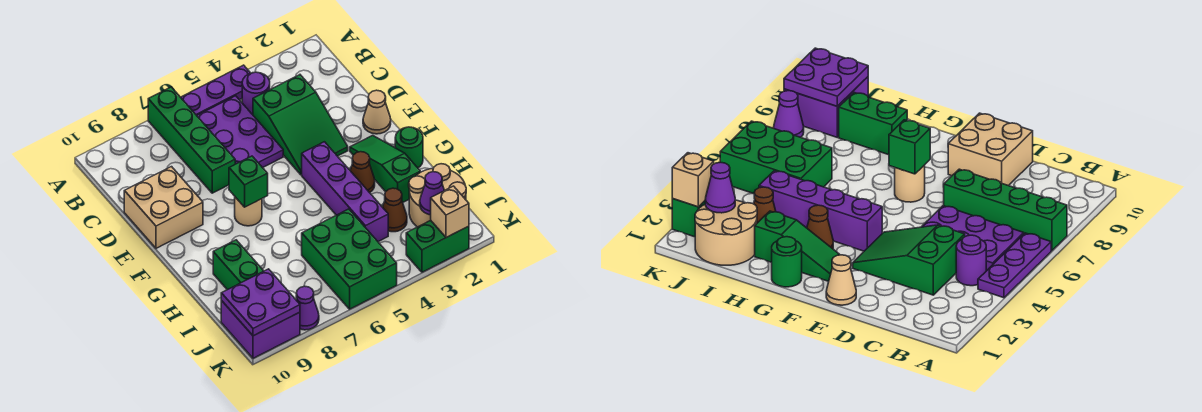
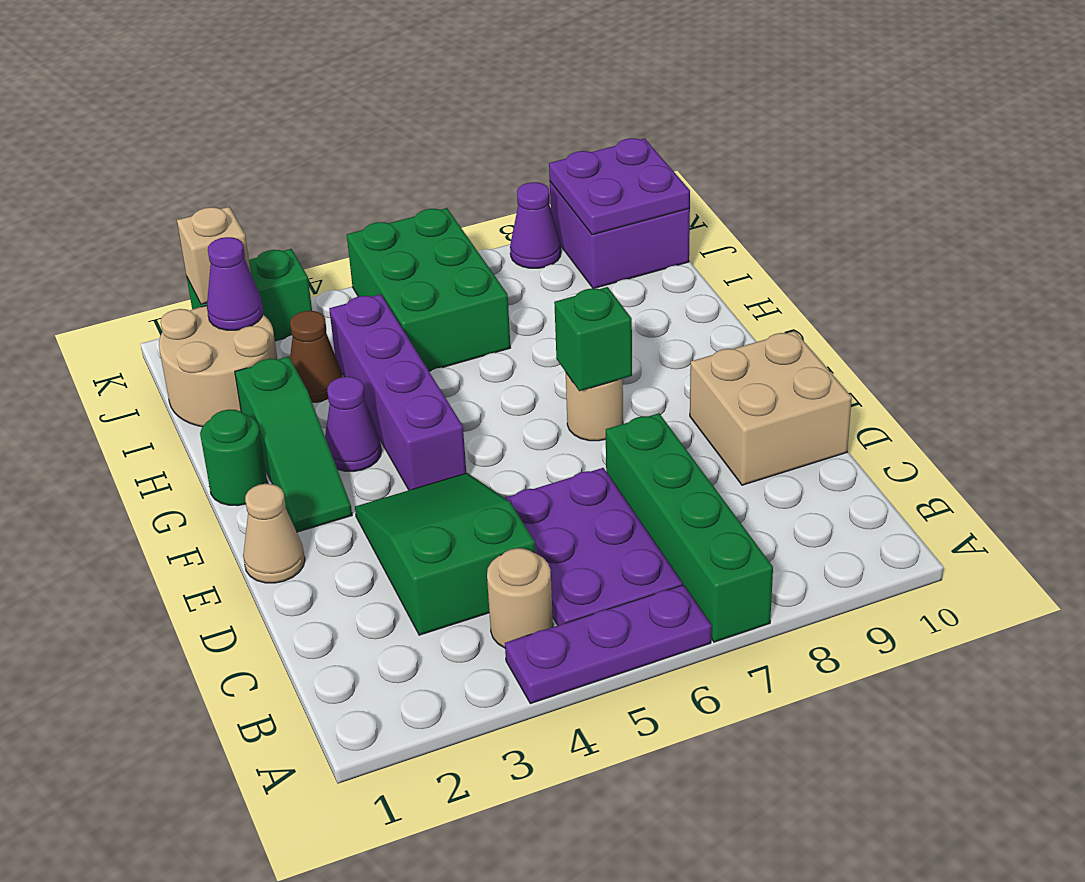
purple 1x1 round brick [242,72,270,115] -> tan 1x1 round brick [487,548,553,648]
brown 1x1 cone [350,152,375,193] -> purple 1x1 cone [325,377,382,472]
green 1x2 brick [213,240,263,290] -> none

